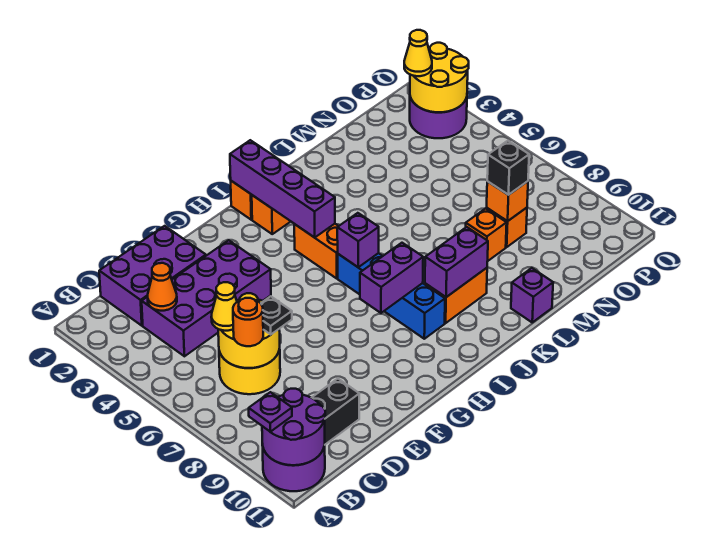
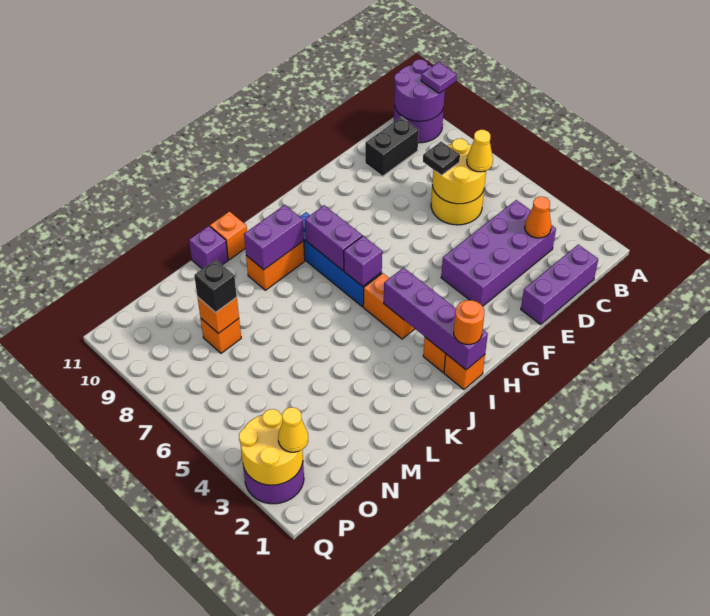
purple 2x3 brick [99,226,206,326] -> purple 1x3 brick [521,245,598,324]
orange 1x1 round brick [233,298,263,346] -> orange 1x1 round brick moved to [454,300,484,344]
purple 1x2 brick [360,243,423,313] -> purple 1x2 brick turned to [305,205,362,270]
orange 1x1 brick [466,208,507,261] -> orange 1x1 brick moved to [210,211,247,260]

